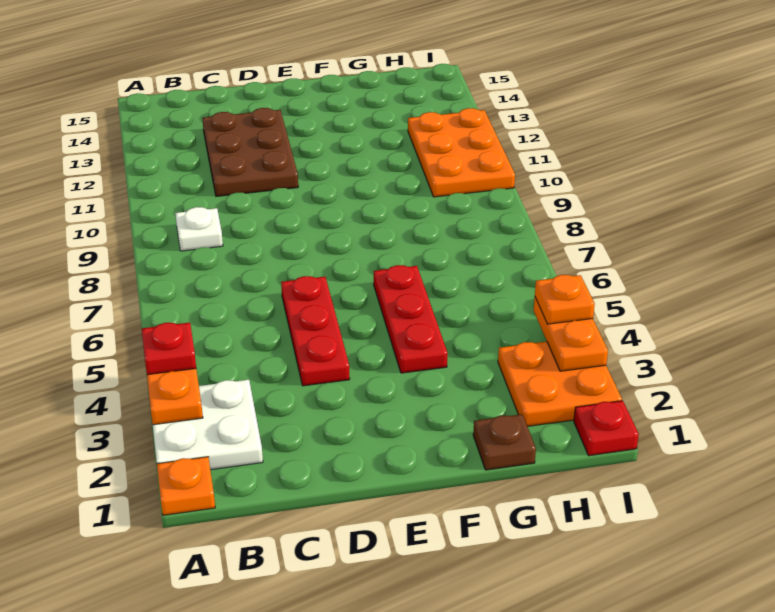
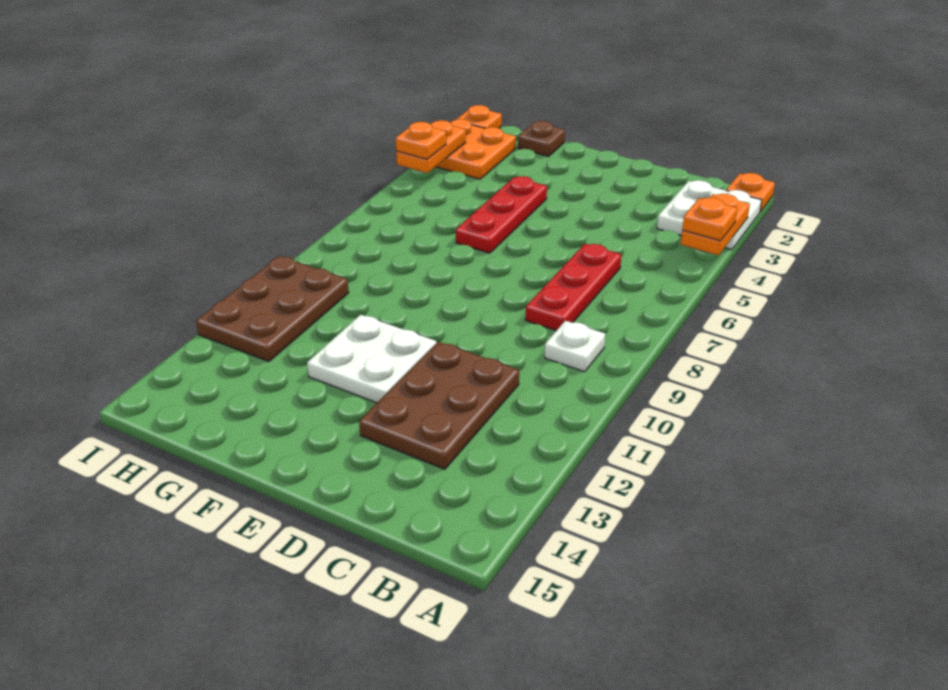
red 1x1 plate [142,323,196,375] -> orange 1x1 plate [682,197,737,241]
red 1x3 plate [281,276,350,386] -> red 1x3 plate moved to [525,244,621,331]
none -> white 2x2 plate [307,315,436,403]
orange 2x3 plate [408,108,515,197] -> brown 2x3 plate [196,256,349,362]
red 1x1 plate [574,401,639,456] -> orange 1x1 plate [456,105,502,128]

